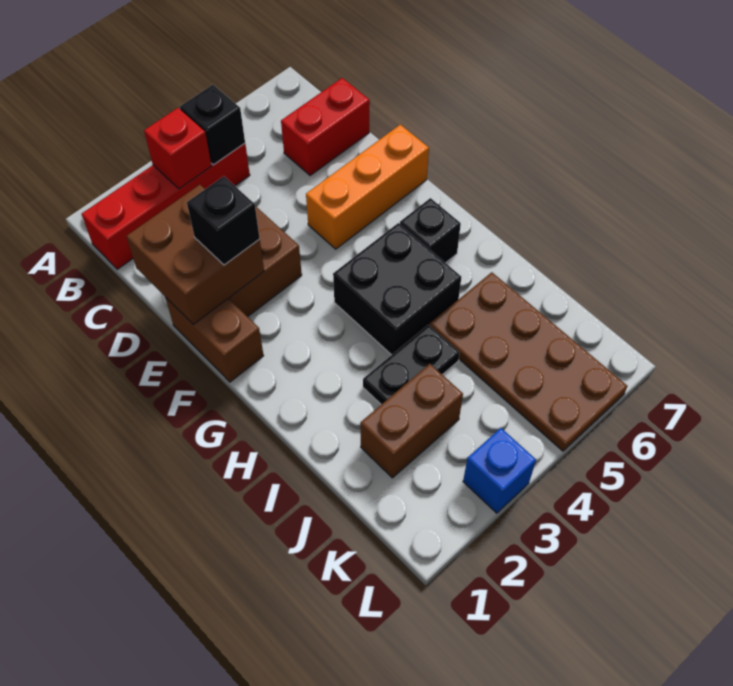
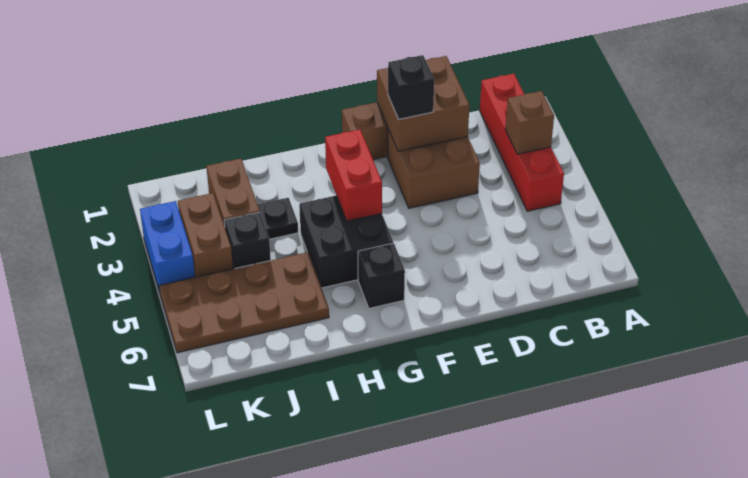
red 1x1 brick [144,108,212,189] -> brown 1x1 brick [505,91,554,154]
black 1x1 brick [180,85,245,165] -> black 1x1 brick moved to [224,212,271,269]
red 1x2 brick [281,78,370,176] -> red 1x2 brick moved to [325,129,382,221]
orange 1x3 brick [306,125,429,249] -> none
black 1x2 plate [363,325,459,405] -> black 1x1 plate [258,198,298,239]
none -> brown 1x2 brick [178,193,233,277]
blue 1x1 brick [463,428,536,513] -> blue 1x2 brick [140,201,195,292]

